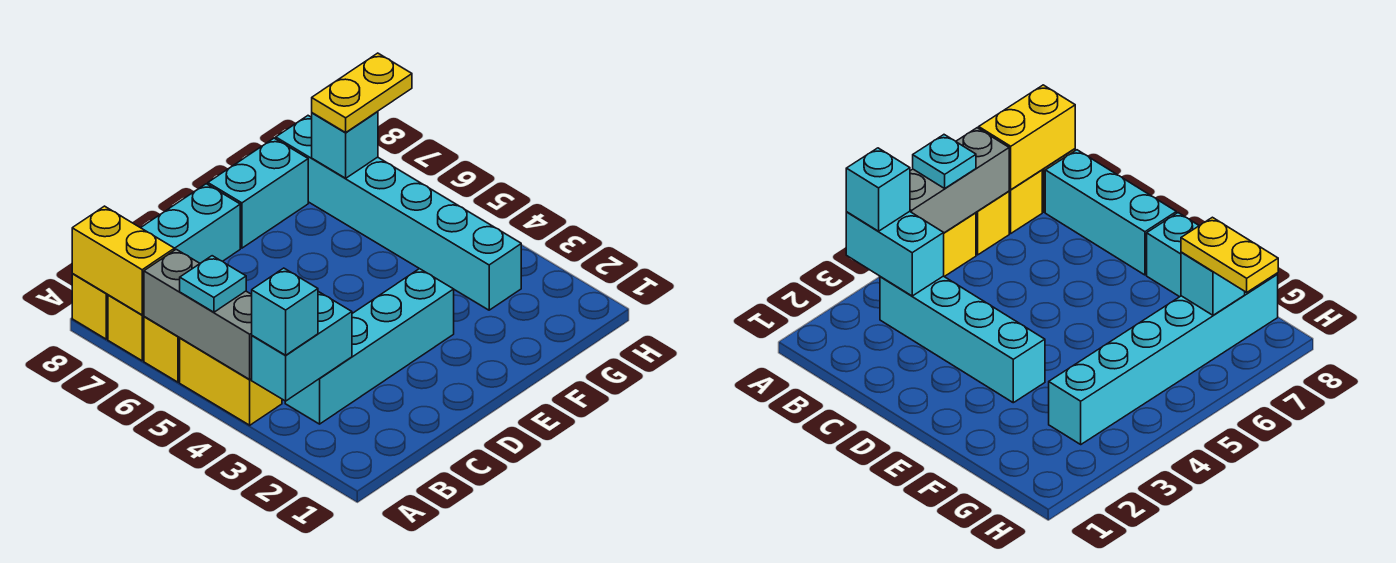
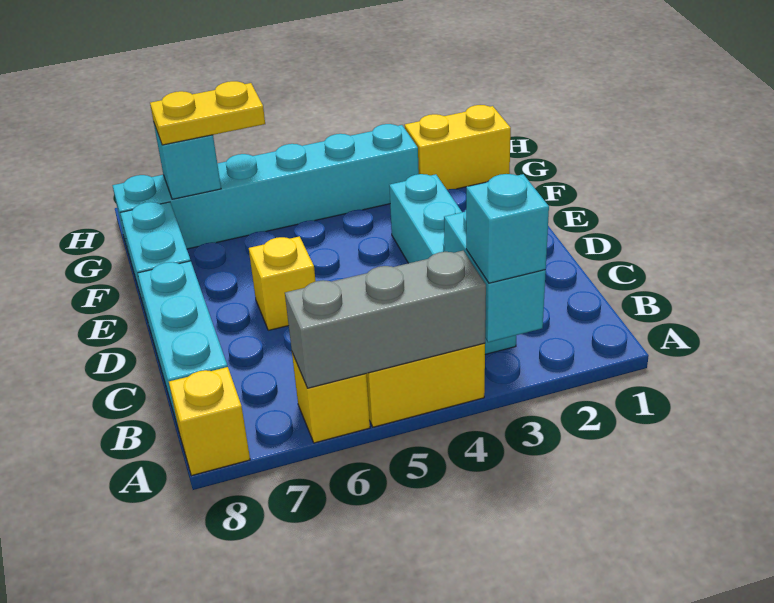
cyan 1x1 plate [180,256,246,312] -> none
yellow 1x1 brick [108,295,144,361] -> yellow 1x1 brick moved to [249,236,316,330]
yellow 1x2 brick [72,206,174,315] -> yellow 1x2 brick moved to [405,105,511,189]
yellow 1x2 plate [312,53,412,132] -> yellow 1x2 plate turned to [150,81,265,145]

